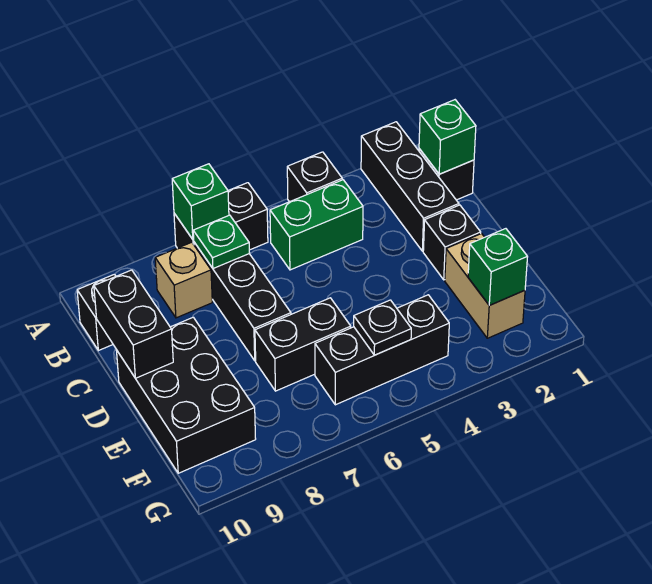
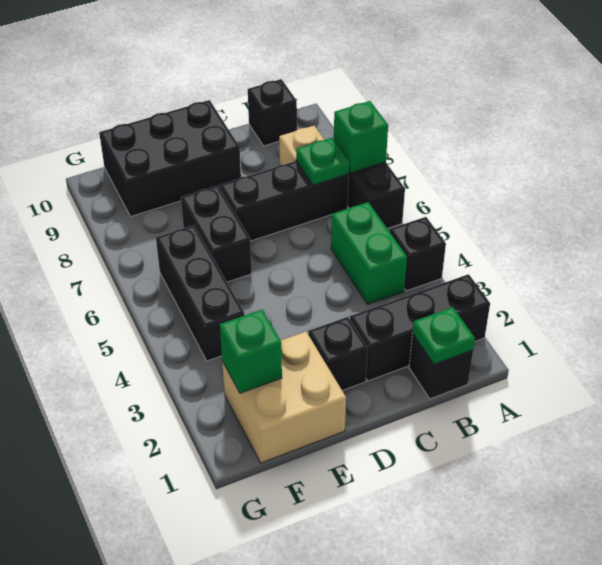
green 1x1 brick [419,100,476,174] -> green 1x1 plate [413,307,475,364]
black 1x2 brick [94,270,173,378] -> none
tan 1x2 brick [445,234,525,338] -> tan 2x2 brick [222,332,346,463]
black 1x1 plate [354,300,411,355] -> none

